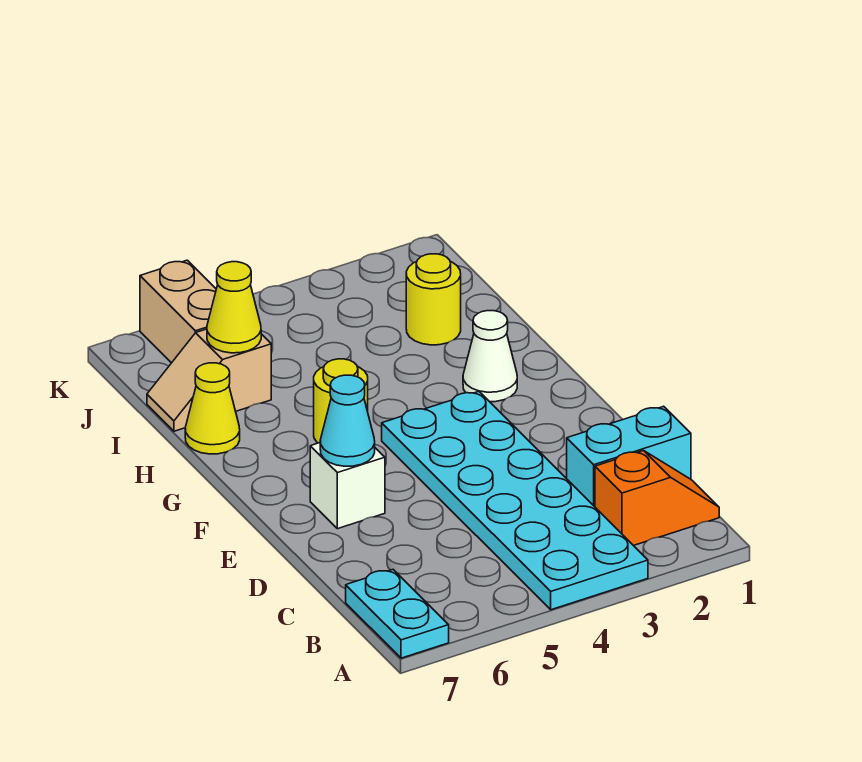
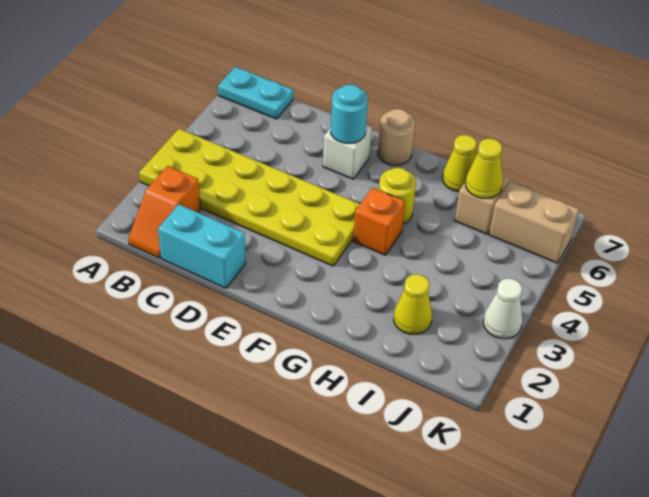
cyan 2x6 plate [382,391,648,610] -> yellow 2x6 plate [139,129,360,266]
cyan 1x2 brick [567,406,691,507] -> cyan 1x2 brick turned to [158,204,246,288]
cyan 1x1 cone [320,375,375,466] -> cyan 1x1 round brick [331,85,368,143]
none -> tan 1x1 round brick [378,109,415,165]
white 1x1 cone [463,311,517,402] -> white 1x1 cone moved to [483,278,523,339]
none -> orange 1x1 brick [353,188,405,255]
yellow 1x1 round brick [406,254,461,345] -> yellow 1x1 cone [394,274,432,334]

